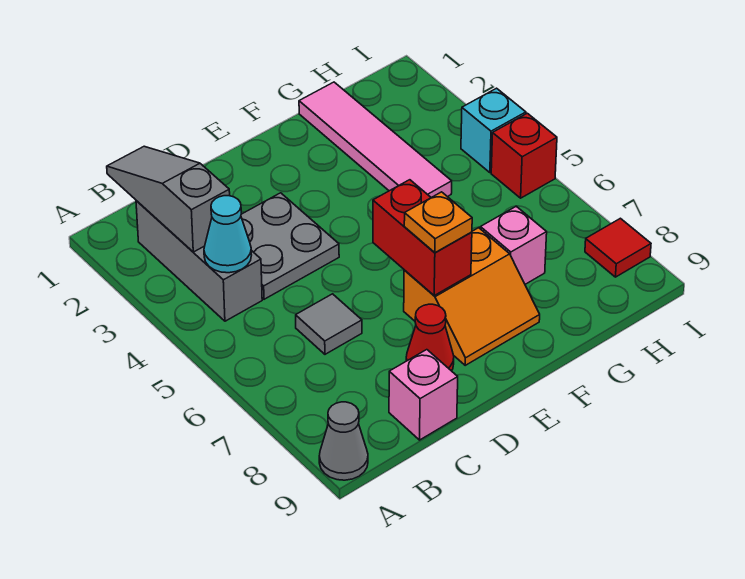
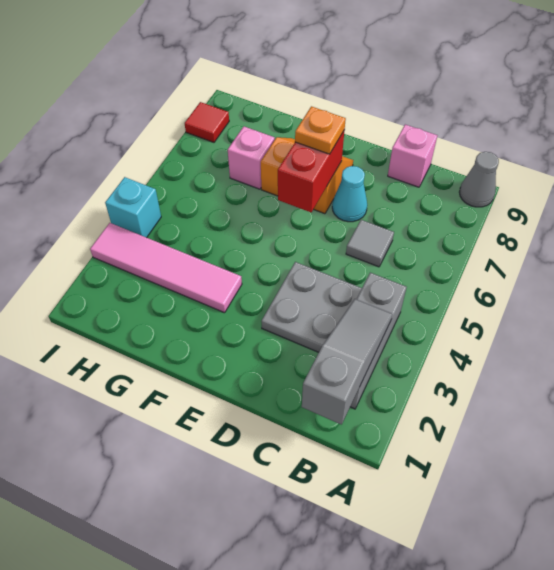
grey 1x3 slope [107,146,230,252] -> grey 1x3 slope turned to [302,299,393,425]
cyan 1x1 cone [204,196,251,273] -> cyan 1x1 cone moved to [332,166,367,222]
red 1x1 cone [406,304,454,371] -> none
pink 1x4 tile [299,82,452,198] -> pink 1x4 tile turned to [90,223,242,313]
red 1x1 brick [491,113,557,198] -> none

